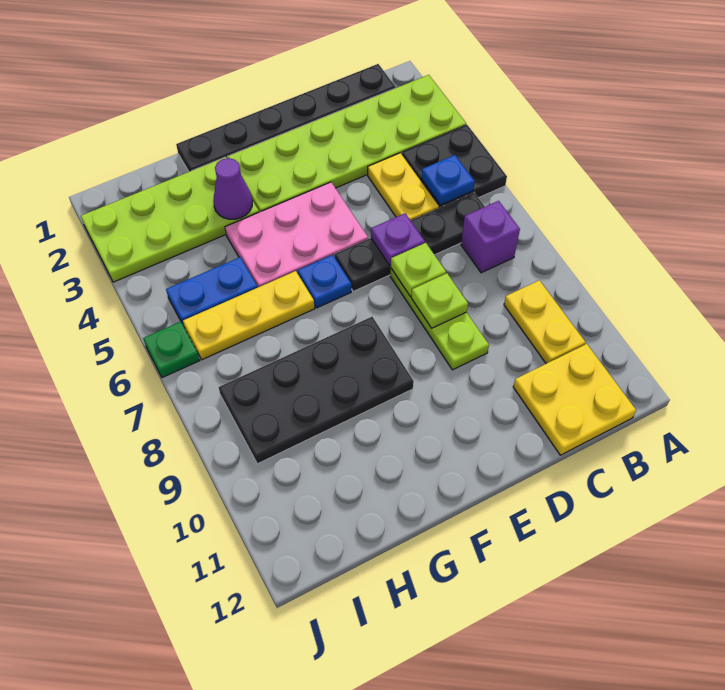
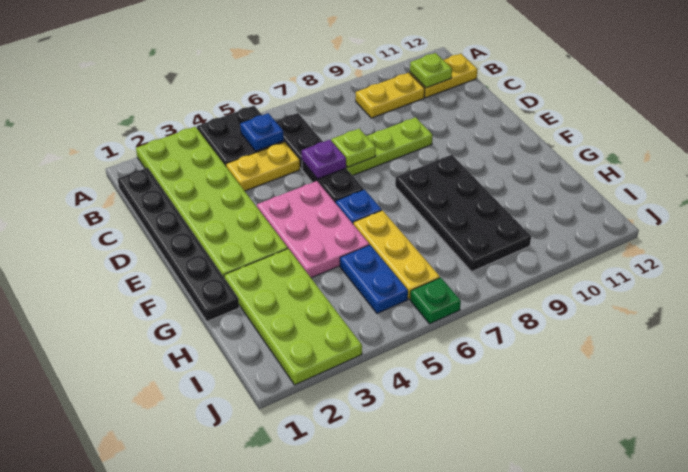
purple 1x1 brick [461,201,520,273] -> none
yellow 2x2 plate [513,344,636,455] -> yellow 1x2 plate [410,54,478,98]
lime 1x1 plate [411,273,468,328] -> lime 1x1 plate moved to [410,53,452,88]
purple 1x1 cone [213,158,252,219] -> none

